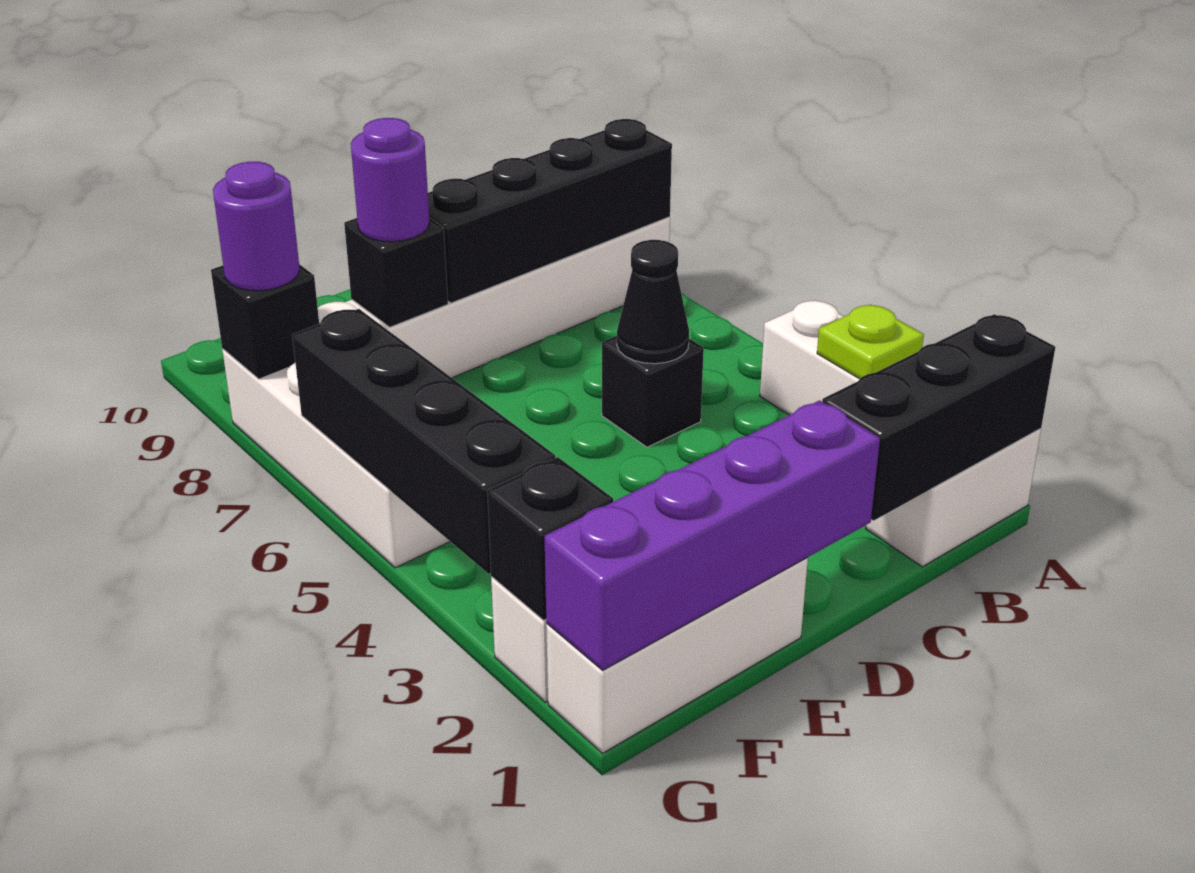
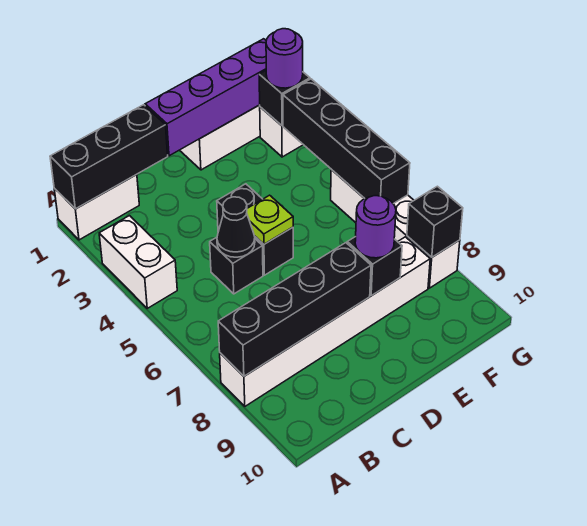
lime 1x1 plate [817,305,924,379] -> lime 1x1 plate moved to [247,195,293,244]
none -> black 1x2 brick [217,184,293,275]
purple 1x1 round brick [213,162,300,291] -> purple 1x1 round brick moved to [266,29,303,88]

